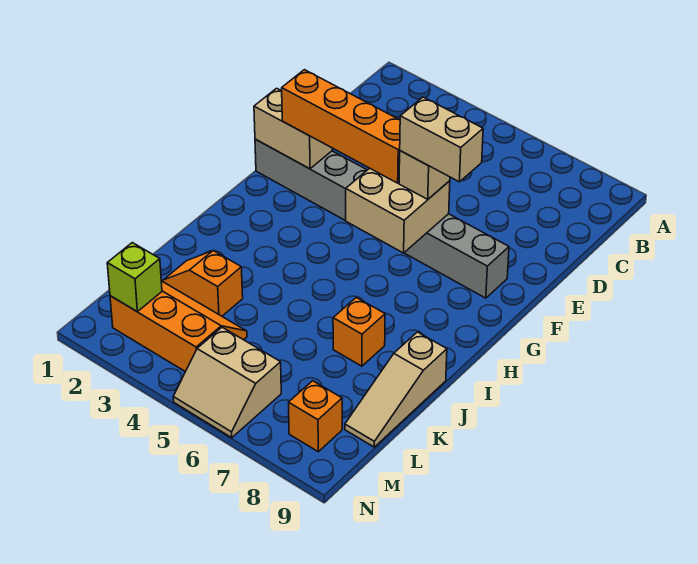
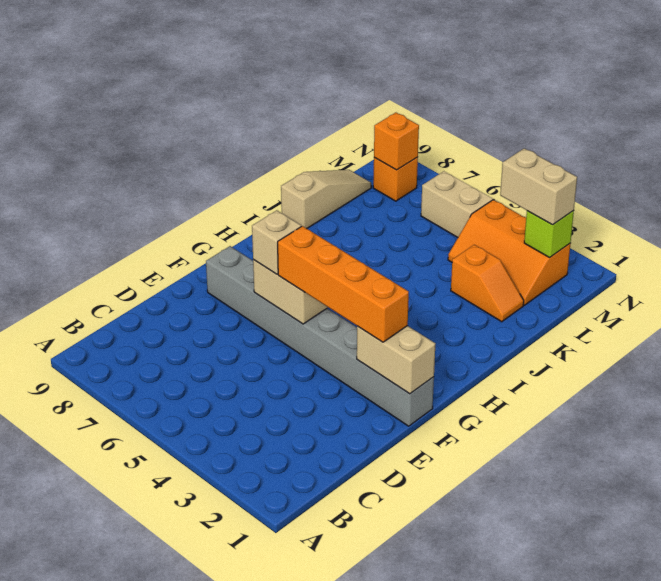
tan 1x2 brick [400,97,483,182] -> tan 1x2 brick moved to [500,148,577,225]
orange 1x1 brick [333,297,385,366] -> orange 1x1 brick moved to [374,113,419,170]

